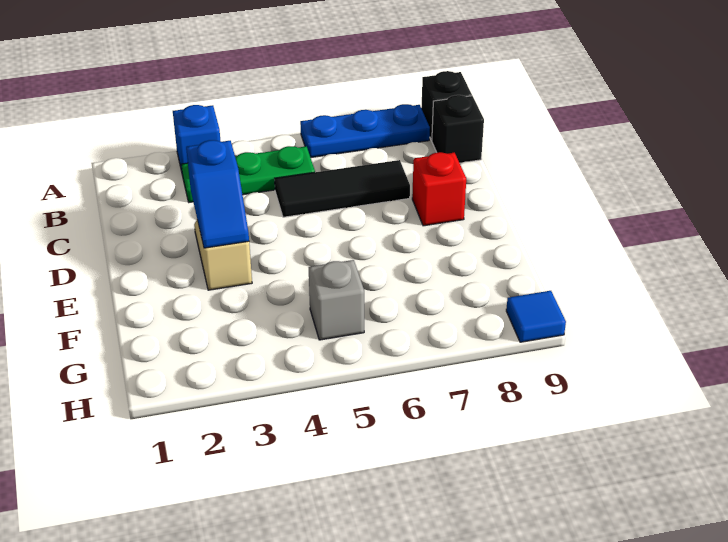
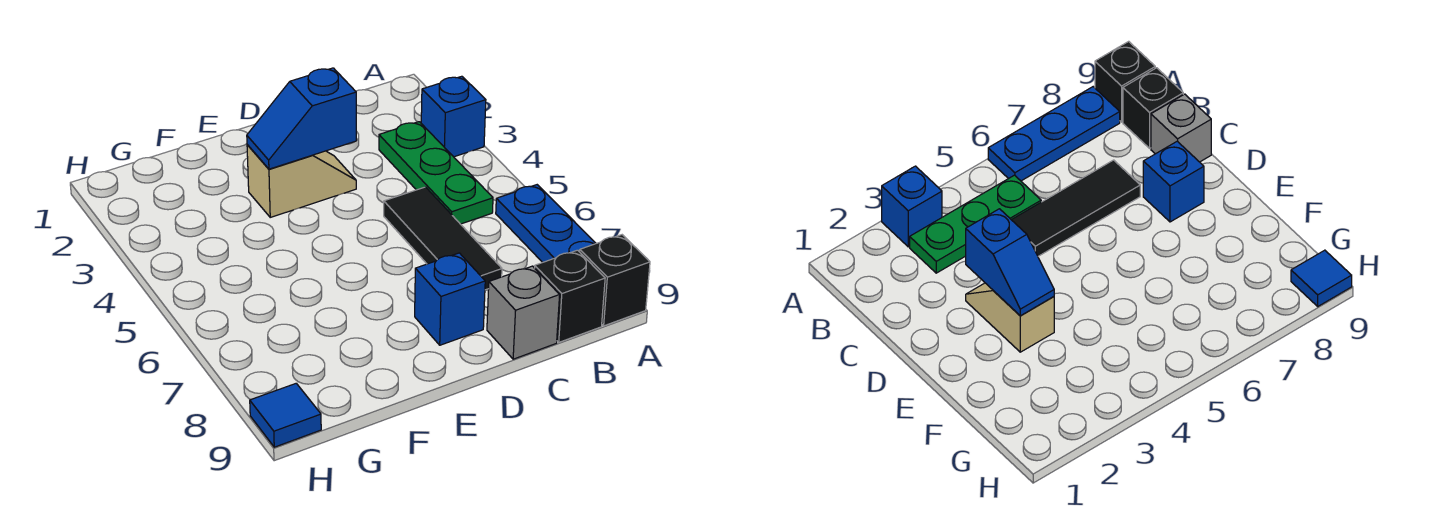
red 1x1 brick [412,152,466,226] -> blue 1x1 brick [415,253,485,345]
grey 1x1 brick [309,260,364,340] -> grey 1x1 brick moved to [487,266,560,359]

